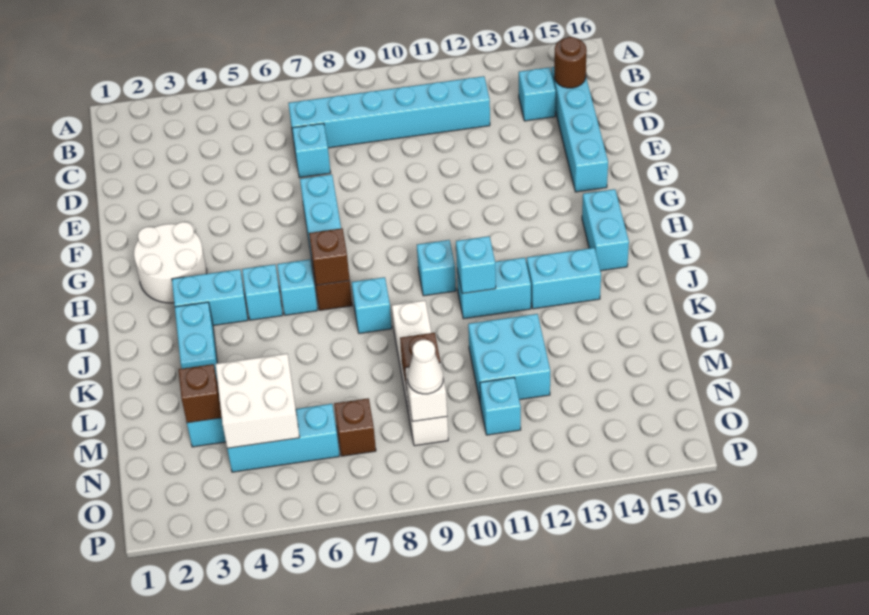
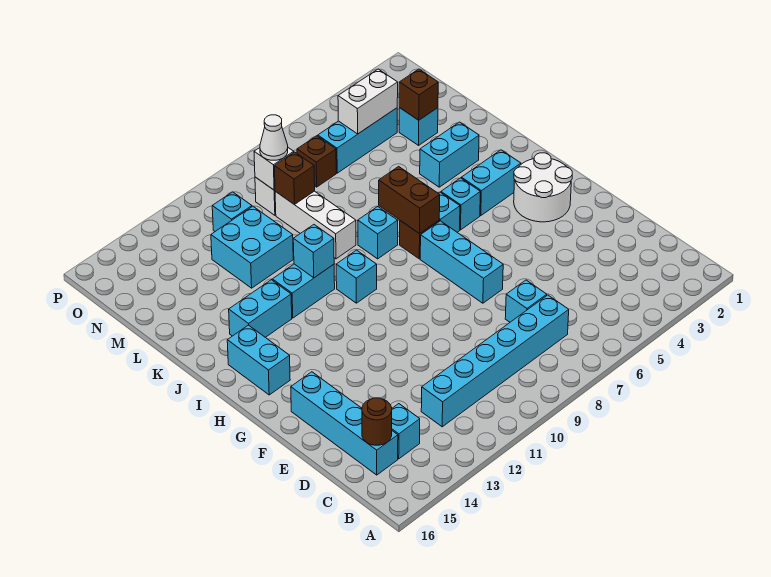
brown 1x1 brick [309,228,350,285] -> brown 1x2 brick [379,166,440,234]
cyan 1x2 brick [175,302,218,383] -> cyan 1x2 brick turned to [420,122,479,187]
white 2x2 brick [216,354,300,448] -> white 1x2 brick [338,69,398,134]

